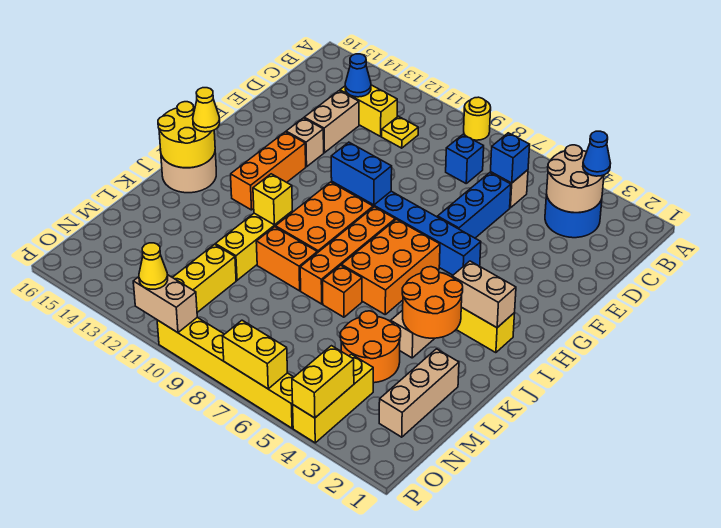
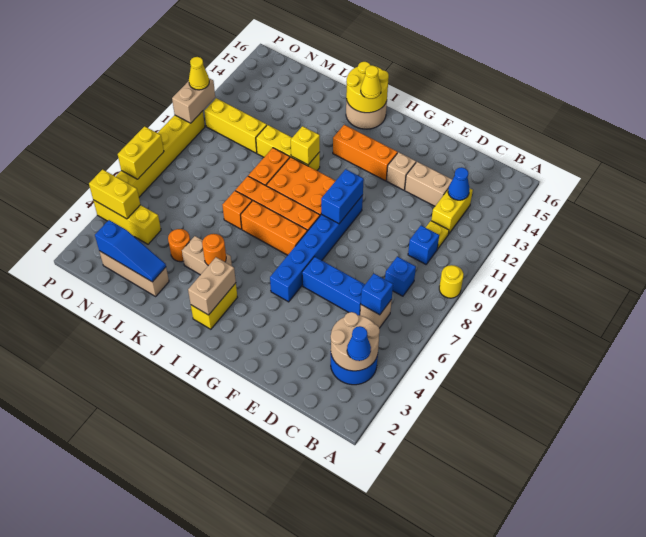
none -> blue 1x1 brick [408,226,439,264]
orange 2x3 brick [342,219,440,314] -> orange 1x3 brick [241,201,307,255]
orange 2x2 round brick [402,267,463,338] -> orange 1x1 round brick [202,234,226,266]
none -> blue 1x3 slope [95,220,166,282]
orange 2x2 round brick [340,311,401,383] -> orange 1x1 round brick [168,229,190,262]

